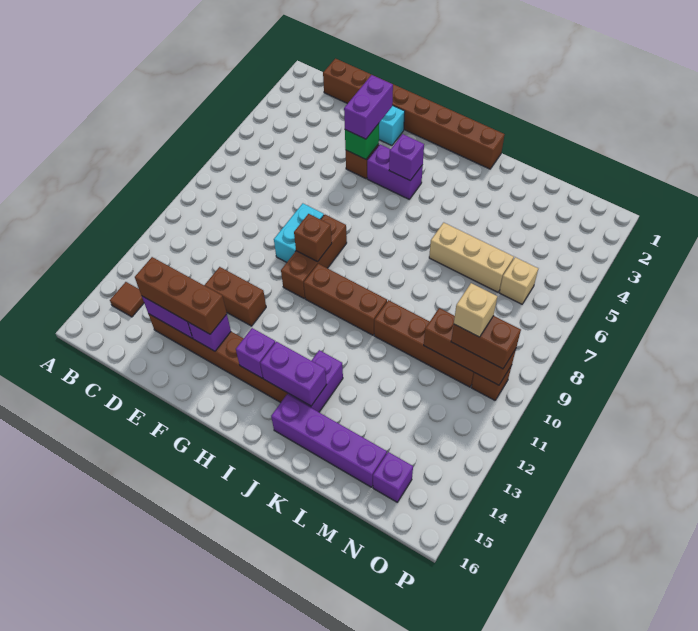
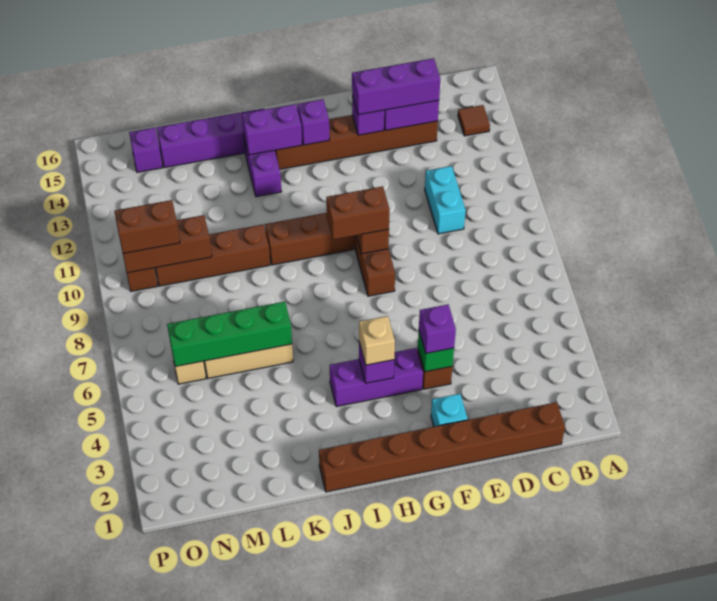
brown 1x3 brick [135,257,227,334] -> purple 1x3 brick [352,58,440,115]
brown 1x2 brick [204,267,266,326] -> brown 1x2 brick moved to [326,186,390,240]
purple 1x2 brick [344,75,393,139] -> purple 1x1 brick [419,305,456,353]
cyan 1x2 brick [274,203,324,262] -> cyan 1x2 brick moved to [425,166,466,234]
purple 1x2 brick [367,144,423,199] -> purple 1x3 brick [330,348,423,407]
none -> green 1x4 brick [167,302,292,367]
tan 1x1 brick [453,283,497,337] -> tan 1x1 brick moved to [359,316,395,365]

